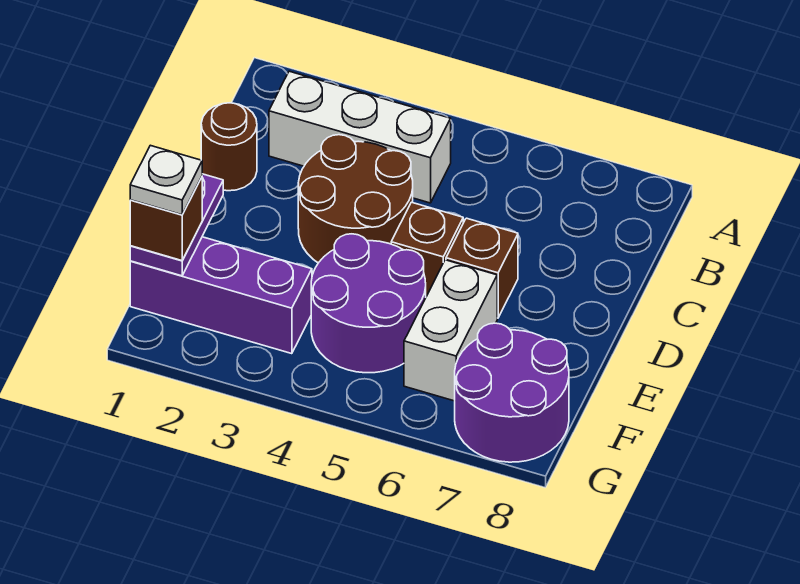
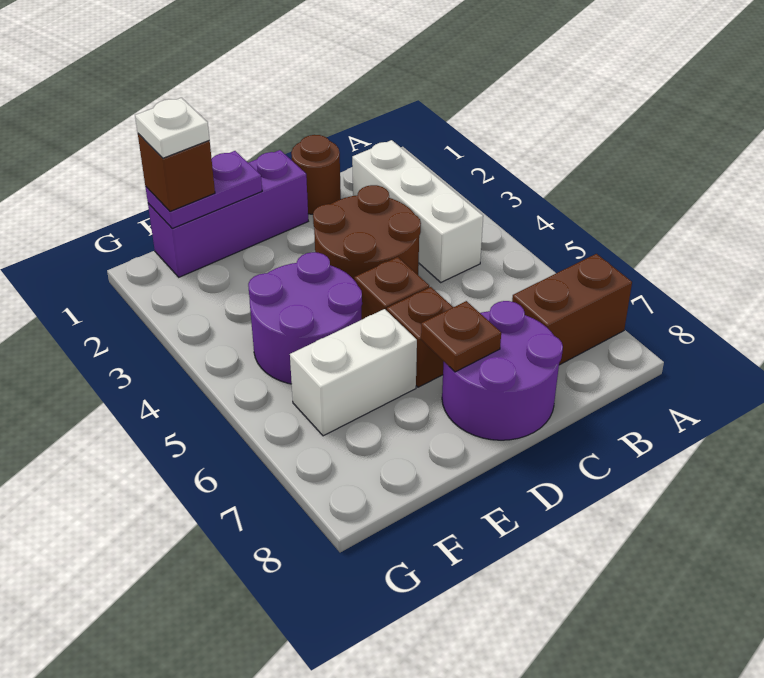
none -> brown 1x2 brick [512,254,632,365]
none -> brown 1x1 plate [421,301,501,372]
purple 1x3 brick [130,237,312,354] -> purple 1x3 brick turned to [148,150,308,277]
purple 2x2 round brick [455,323,569,462] -> purple 2x2 round brick moved to [442,301,563,440]

